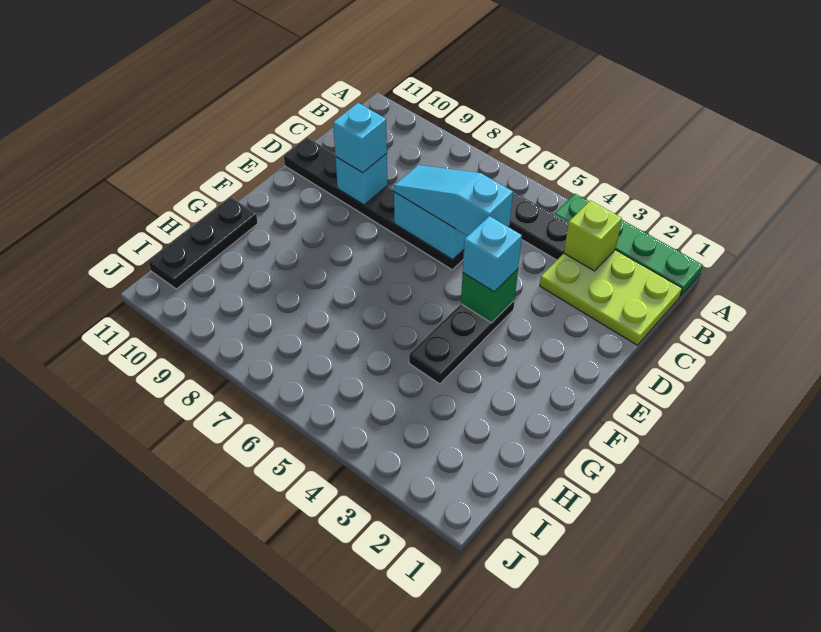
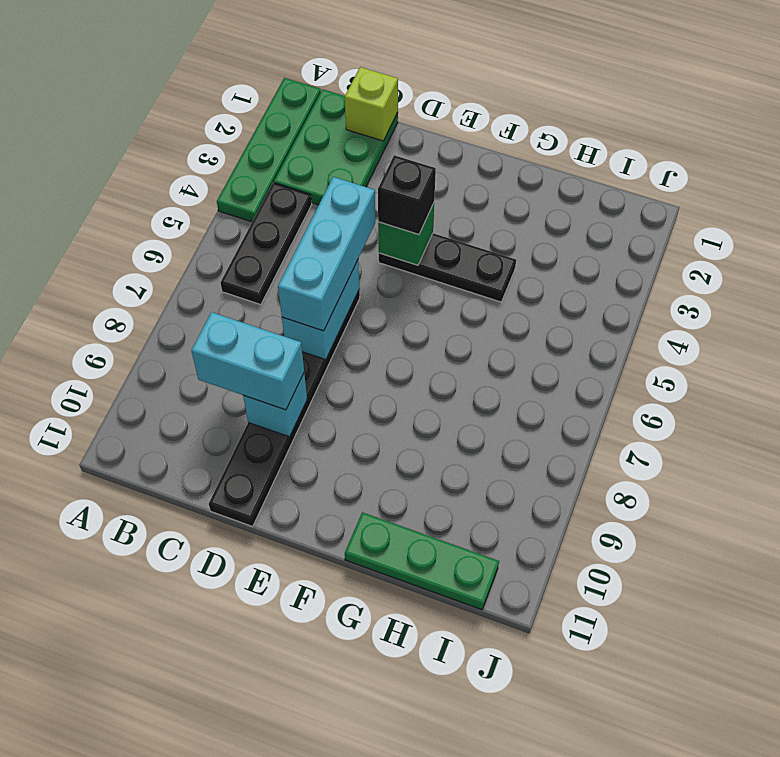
lime 2x3 plate [540,250,682,345] -> green 2x3 plate [274,89,398,205]
lime 1x1 brick [564,200,622,271] -> lime 1x1 brick moved to [345,67,398,141]
cyan 1x3 slope [394,165,513,236] -> cyan 1x3 brick [278,177,375,331]
cyan 1x1 brick [333,103,387,173] -> cyan 1x2 brick [191,312,304,410]
cyan 1x1 brick [463,216,522,292] -> black 1x1 brick [378,155,436,235]
black 1x3 plate [148,197,258,289] -> green 1x3 plate [345,512,499,610]

